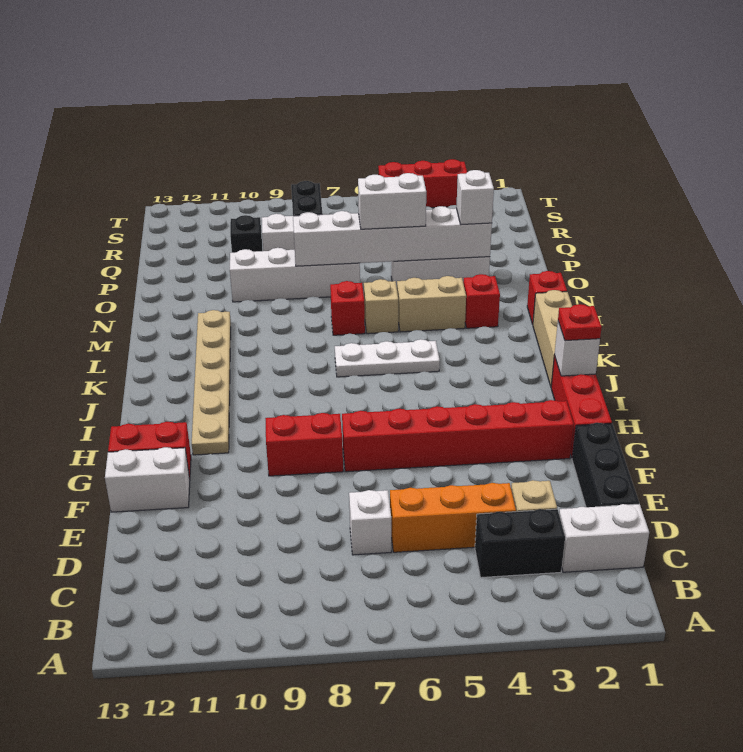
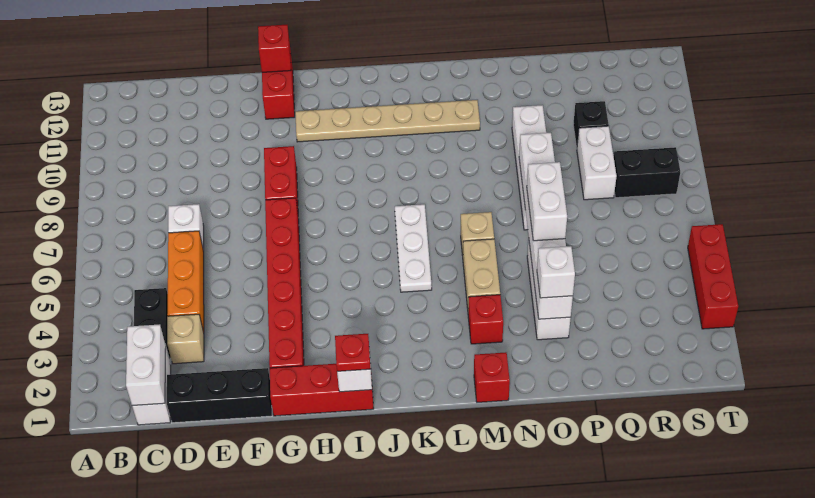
white 1x2 brick [105,447,190,512] -> white 1x2 brick moved to [126,324,166,406]
tan 1x3 brick [533,290,572,386] -> none
red 1x1 brick [330,281,365,335] -> red 1x1 brick moved to [258,25,291,72]

